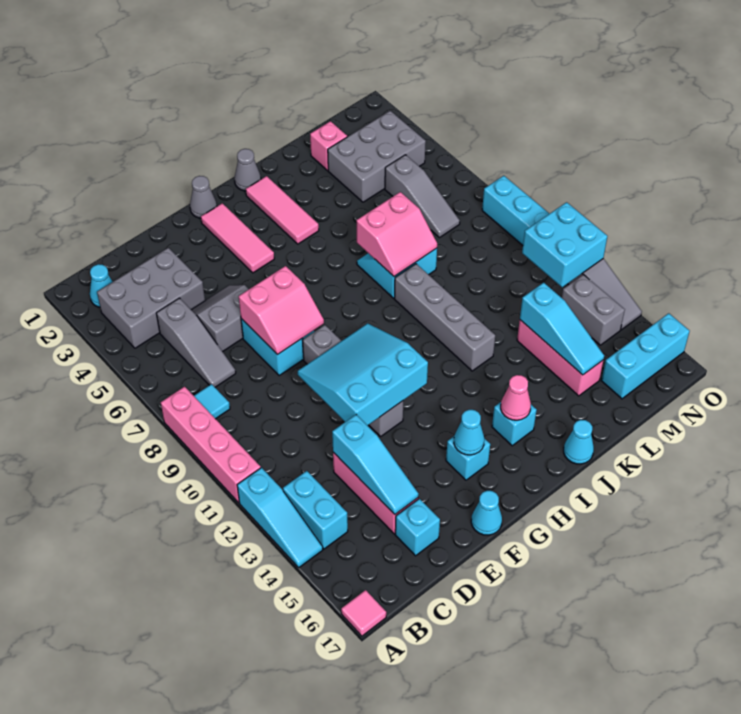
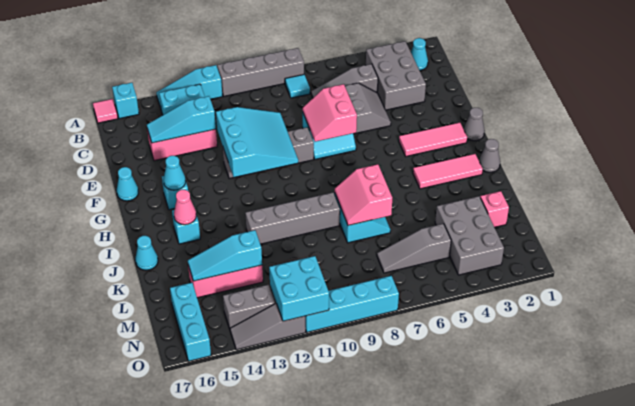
pink 1x4 brick [161,387,261,503] -> grey 1x4 brick [217,48,304,96]
cyan 1x1 brick [395,499,440,556] -> cyan 1x1 brick moved to [112,83,139,119]

